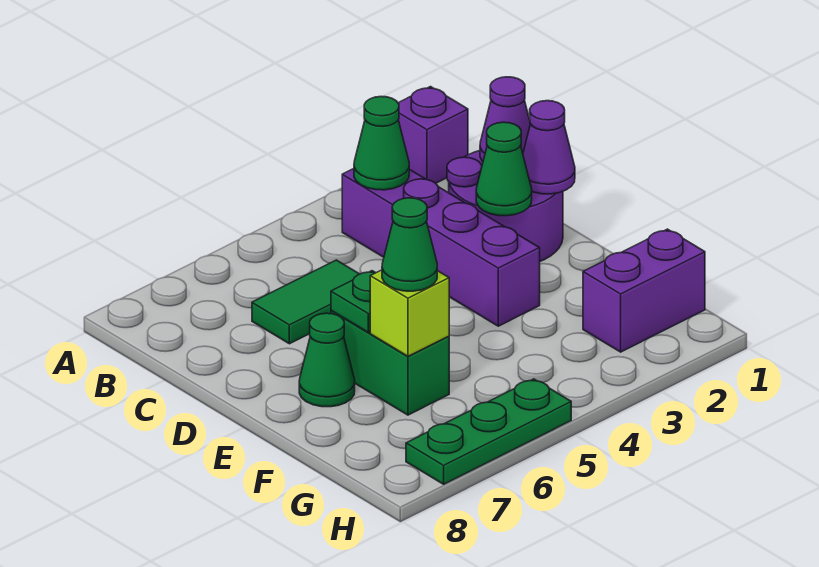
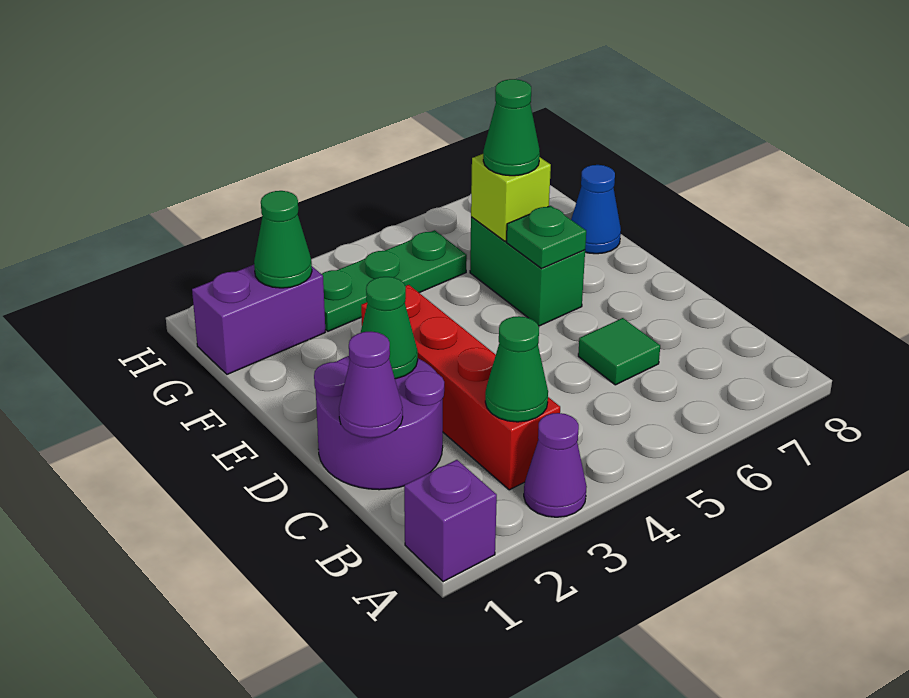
purple 1x4 brick [342,169,540,326] -> red 1x4 brick [361,285,560,490]
green 1x2 tile [252,260,359,344] -> green 1x1 tile [578,318,660,385]
purple 1x1 cone [523,101,575,194] -> purple 1x1 cone moved to [524,413,587,517]
green 1x1 cone [299,313,355,407] -> green 1x1 cone moved to [254,191,312,288]
none -> blue 1x1 cone [571,165,621,254]
green 1x3 plate [406,379,571,484] -> green 1x3 plate moved to [322,230,467,331]

